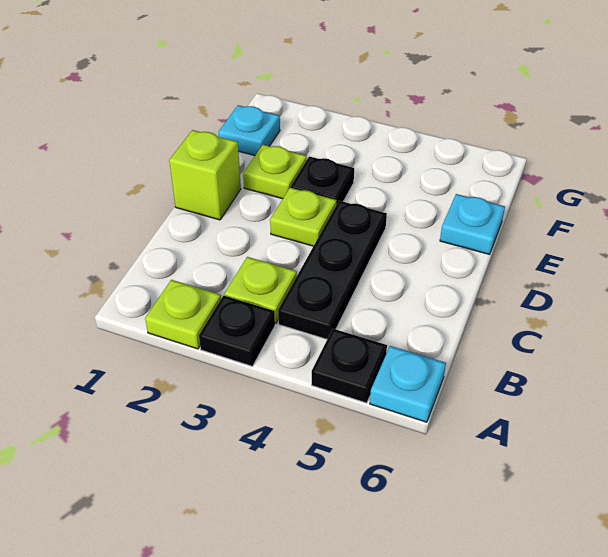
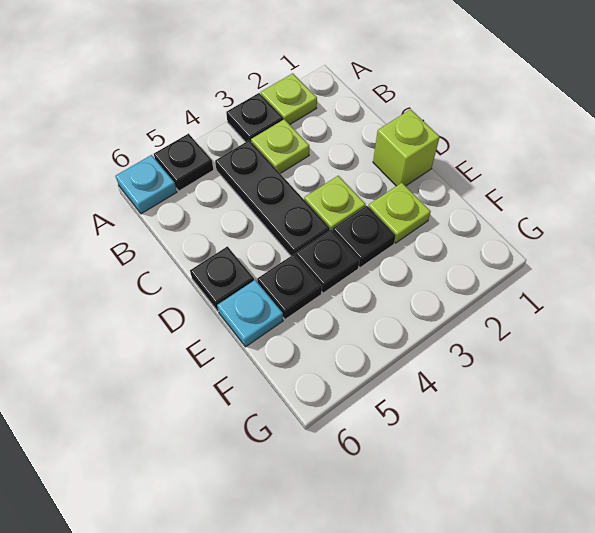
none -> black 1x1 plate [190,246,254,311]
none -> black 1x1 plate [296,230,359,293]
none -> black 1x1 plate [257,254,322,319]
cyan 1x1 plate [219,105,280,156] -> none

